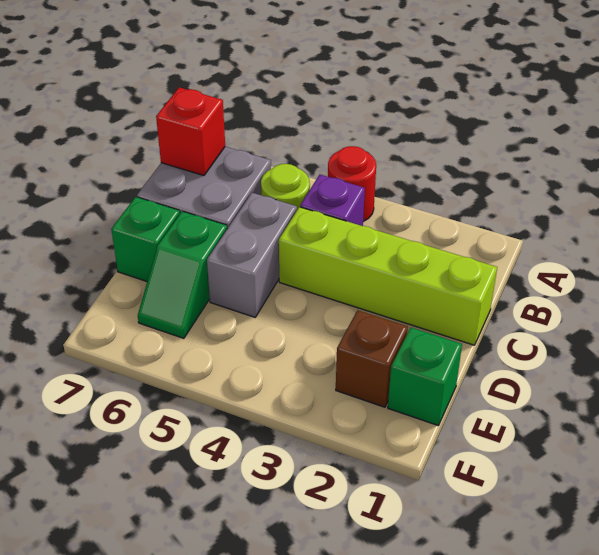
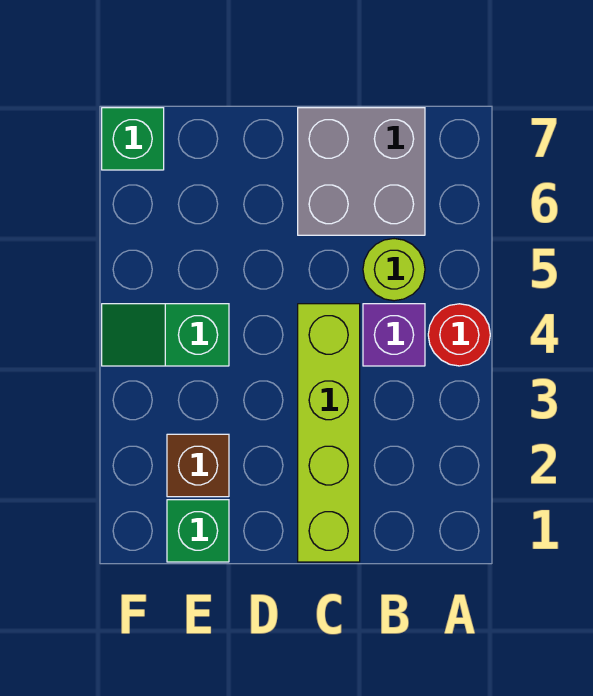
red 1x1 brick [156,87,225,176] -> none
grey 1x2 brick [207,193,297,317] -> none
green 1x2 slope [138,211,227,338] -> green 1x2 slope moved to [102,304,229,366]
green 1x1 brick [111,197,180,281] -> green 1x1 brick moved to [102,108,164,170]

